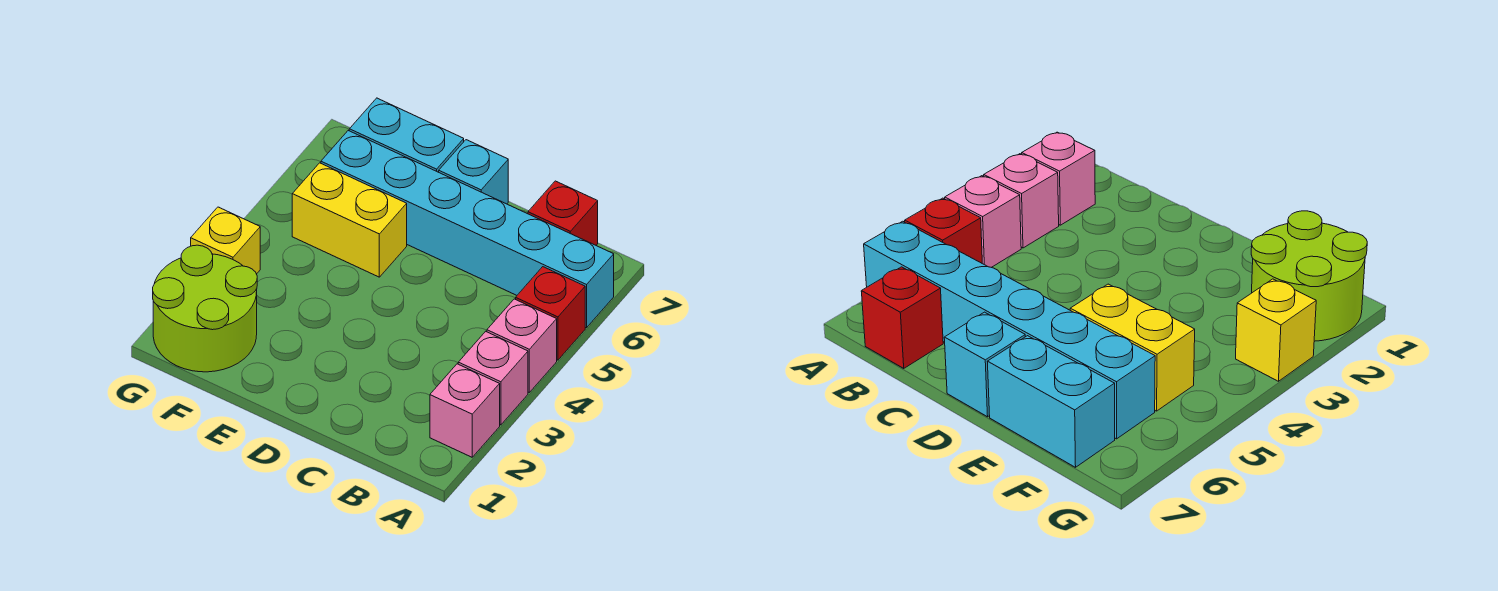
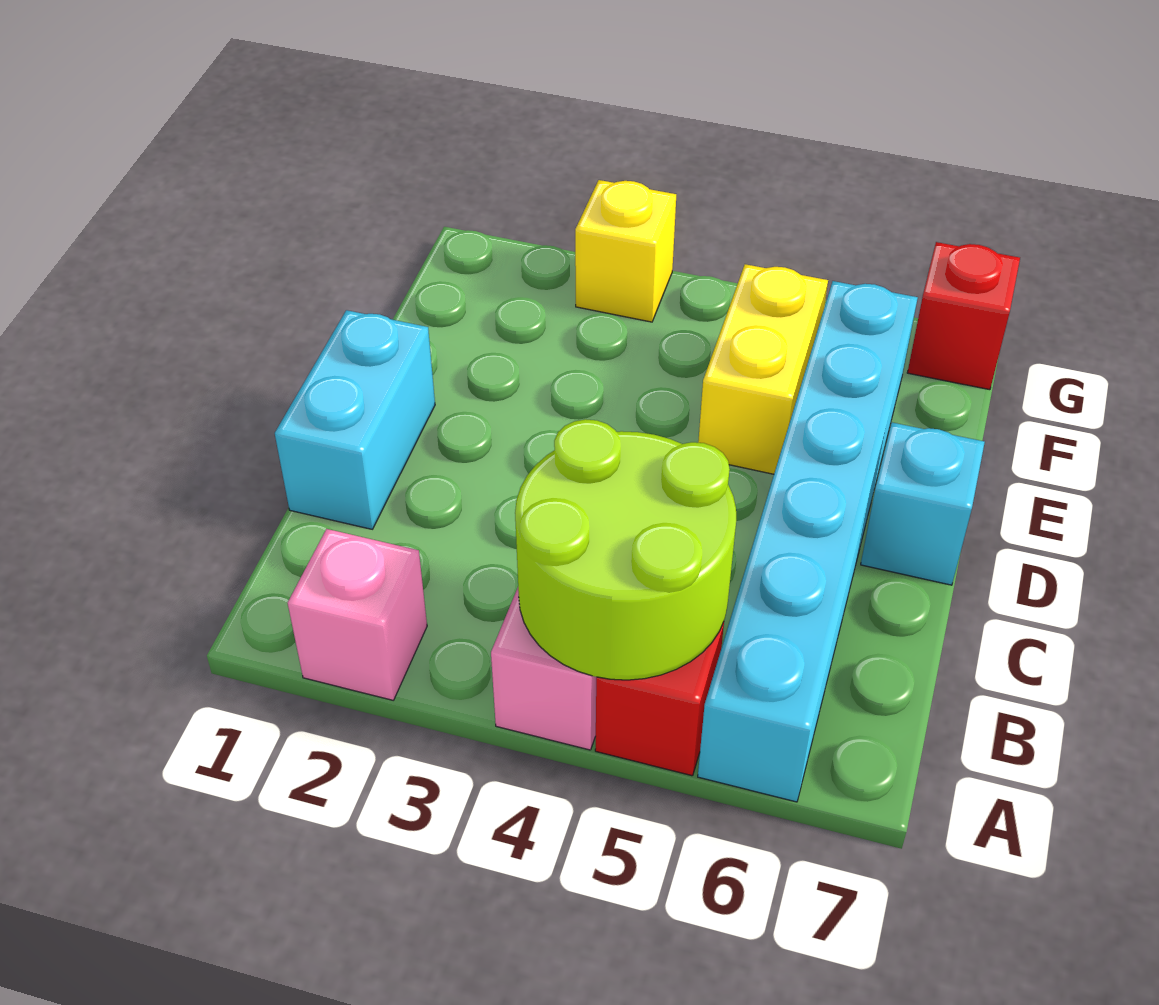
pink 1x1 brick [458,331,528,425] -> none
red 1x1 brick [528,181,598,245] -> red 1x1 brick moved to [907,242,1020,390]
cyan 1x2 brick [349,98,464,172] -> cyan 1x2 brick moved to [275,310,435,529]
lime 2x2 round brick [153,245,257,372] -> lime 2x2 round brick moved to [515,419,736,680]

